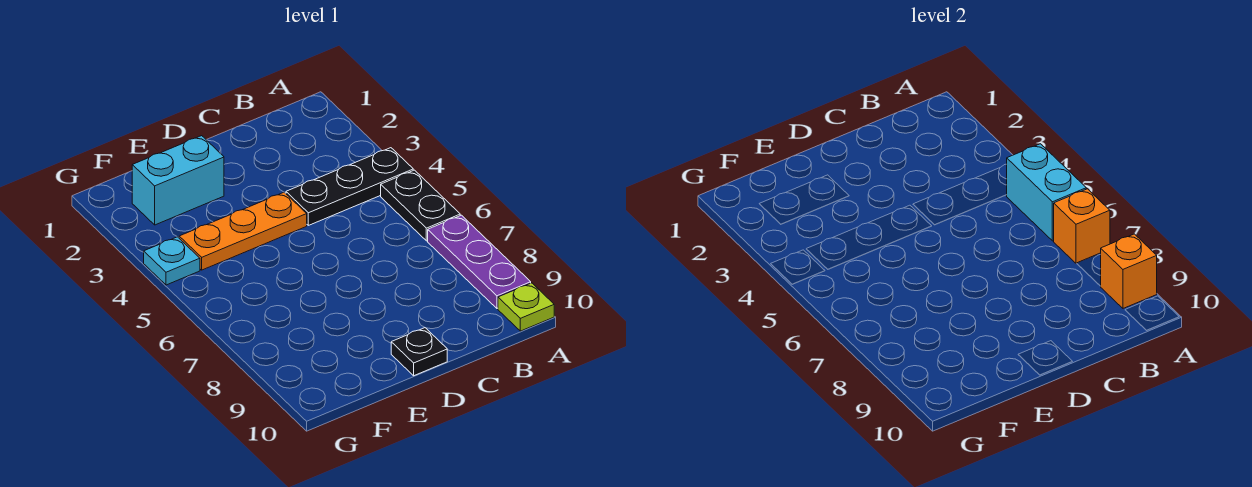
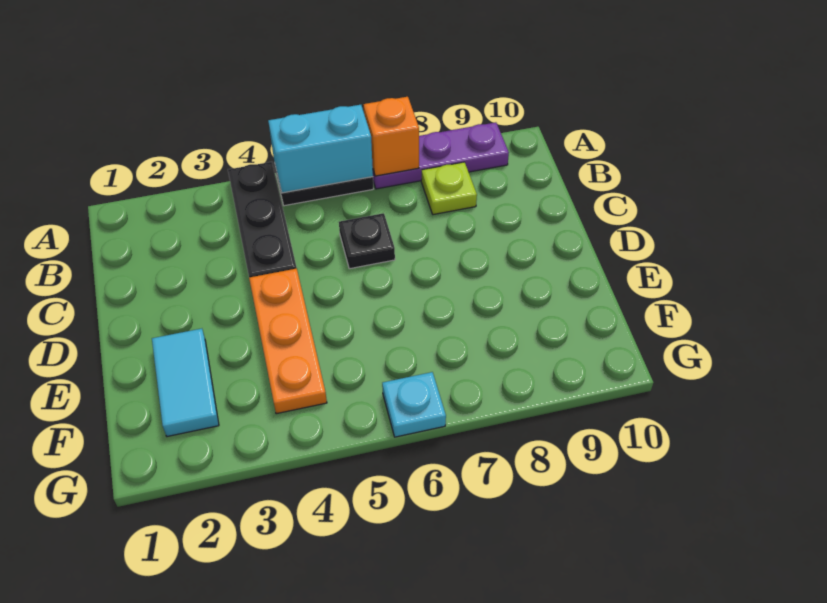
orange 1x1 brick [1101,234,1157,308] -> none
lime 1x1 plate [498,283,554,331] -> lime 1x1 plate moved to [421,162,477,215]
black 1x1 plate [391,328,447,376] -> black 1x1 plate moved to [339,213,395,269]
cyan 1x2 brick [132,136,224,225] -> cyan 1x2 tile [152,329,219,437]
cyan 1x1 plate [144,237,200,285] -> cyan 1x1 plate moved to [382,372,446,437]

